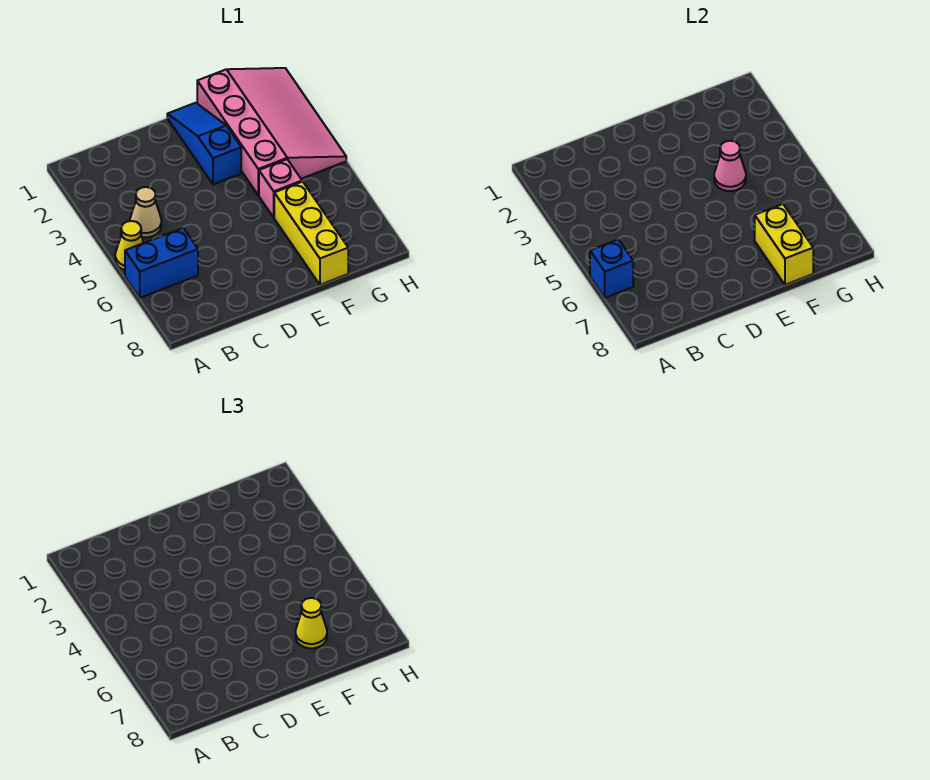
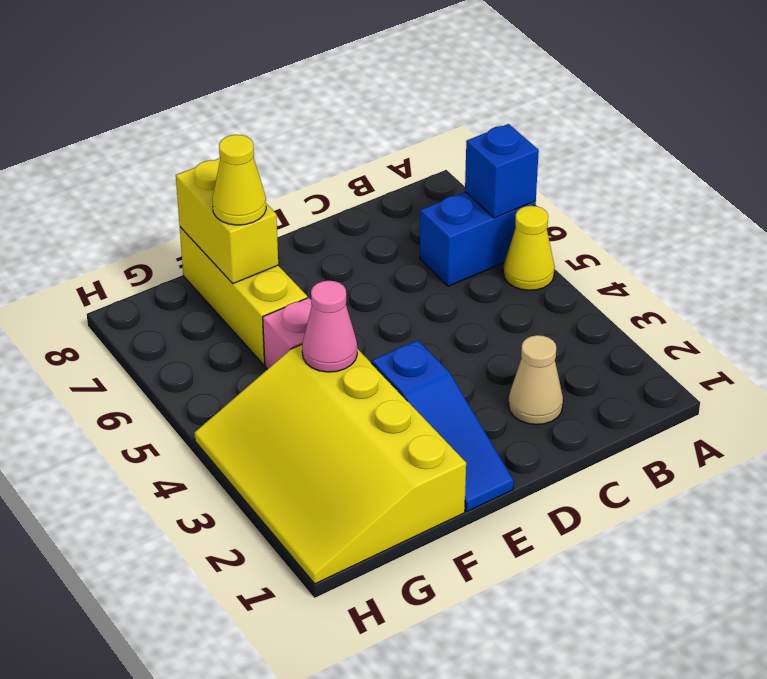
tan 1x1 cone [130,187,161,237] -> tan 1x1 cone moved to [508,335,563,425]
pink 3x4 slope [197,68,346,195] -> yellow 3x4 slope [195,345,466,584]

